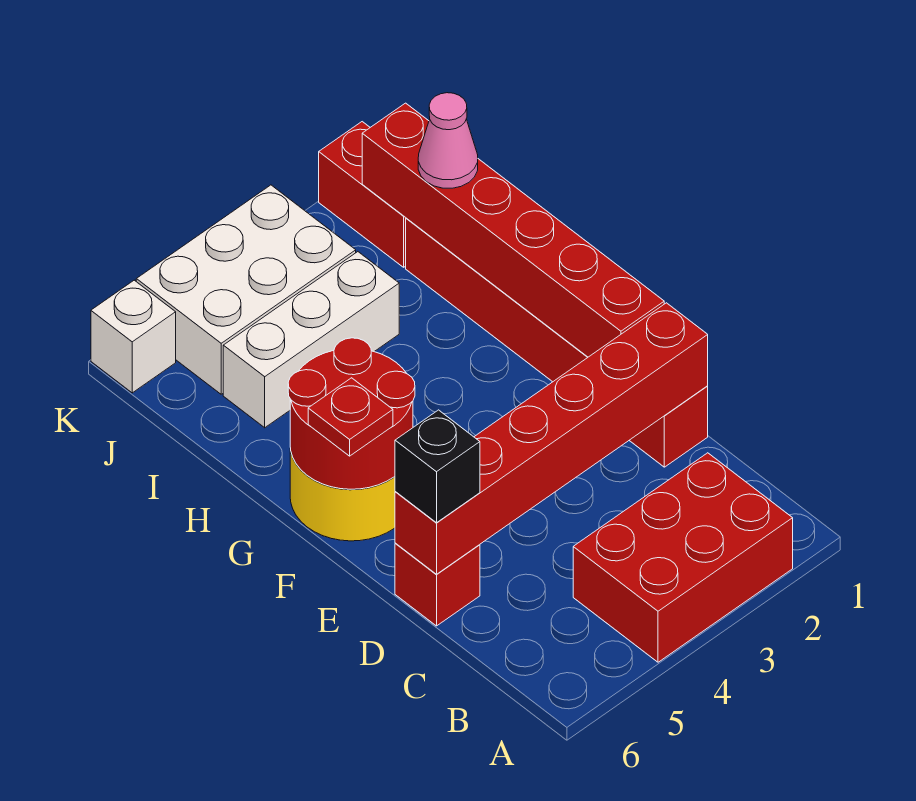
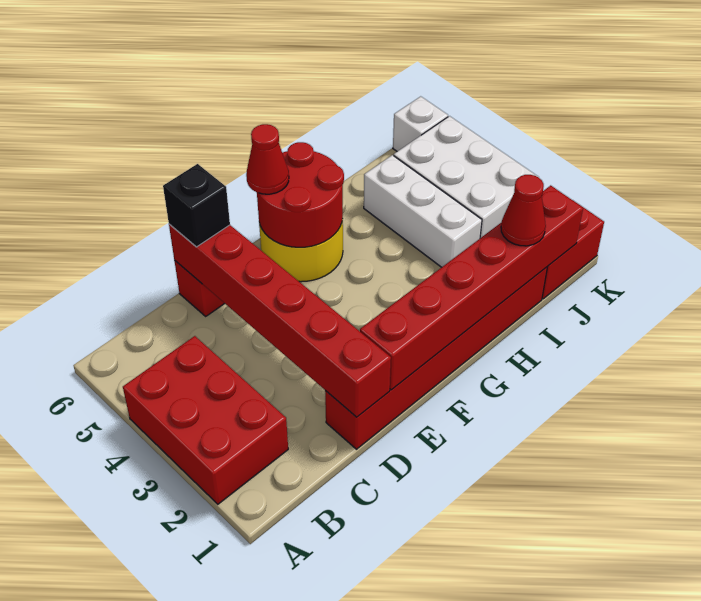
red 1x1 plate [308,378,393,456] -> red 1x1 cone [246,124,289,194]
pink 1x1 cone [418,93,478,188] -> red 1x1 cone [501,175,546,246]

